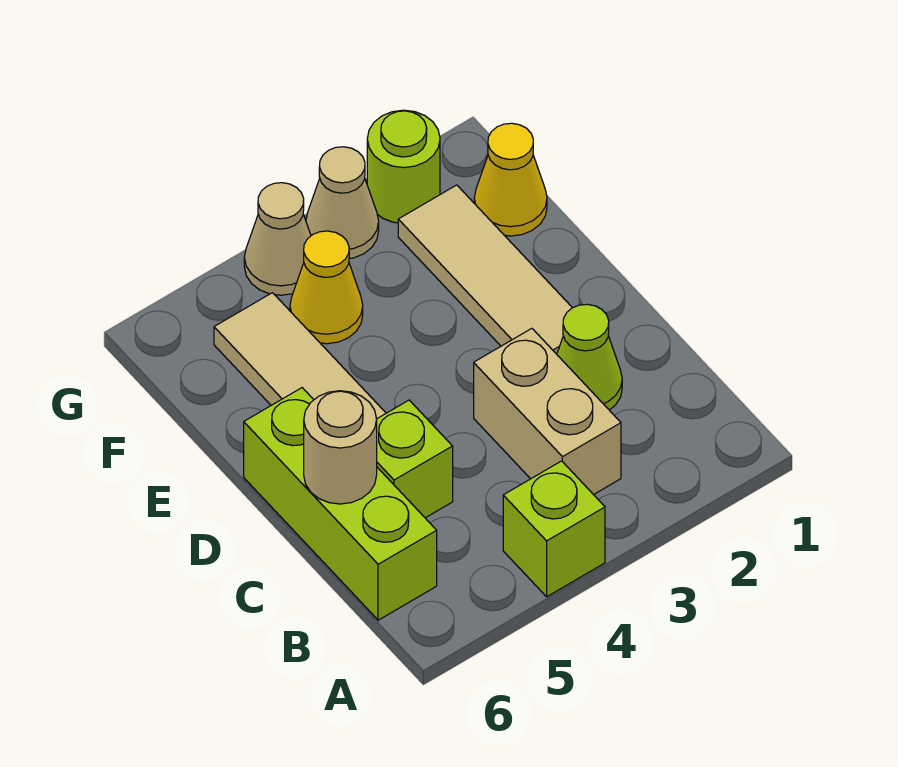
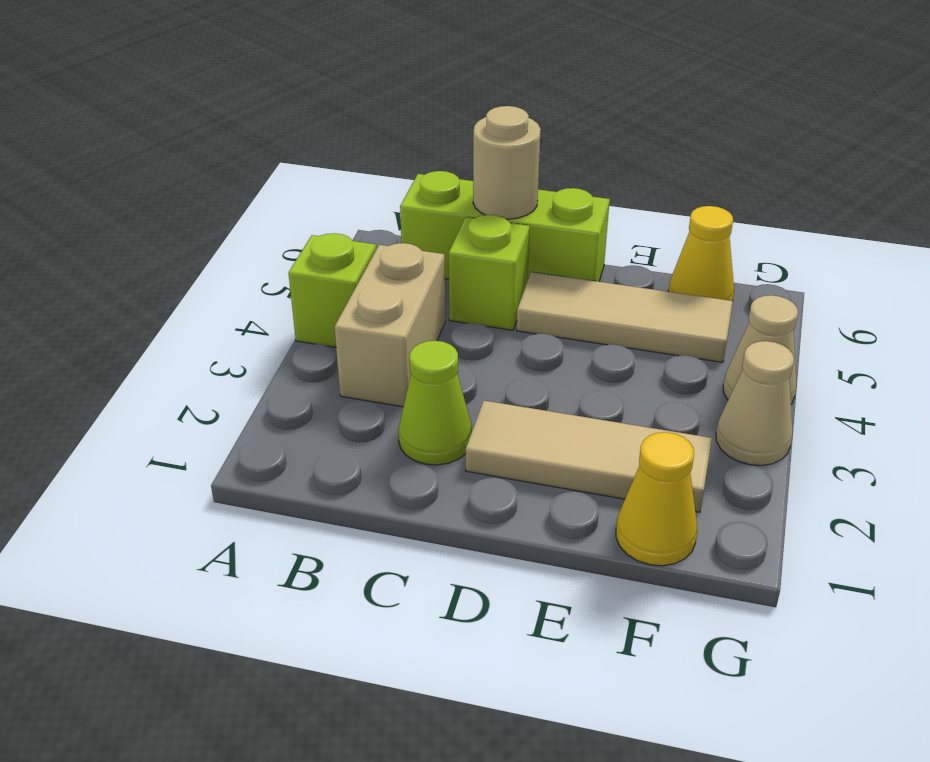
tan 1x2 brick [474,329,621,495] -> tan 1x2 brick turned to [335,243,445,407]
yellow 1x1 cone [290,231,363,344] -> yellow 1x1 cone moved to [668,206,734,301]
lime 1x1 round brick [367,110,440,223] -> none

